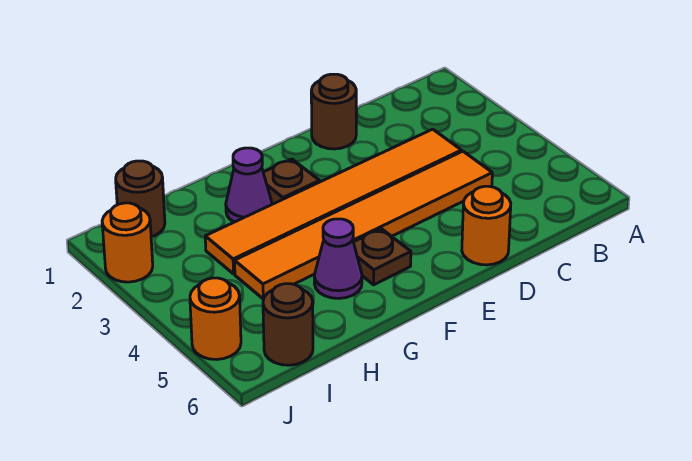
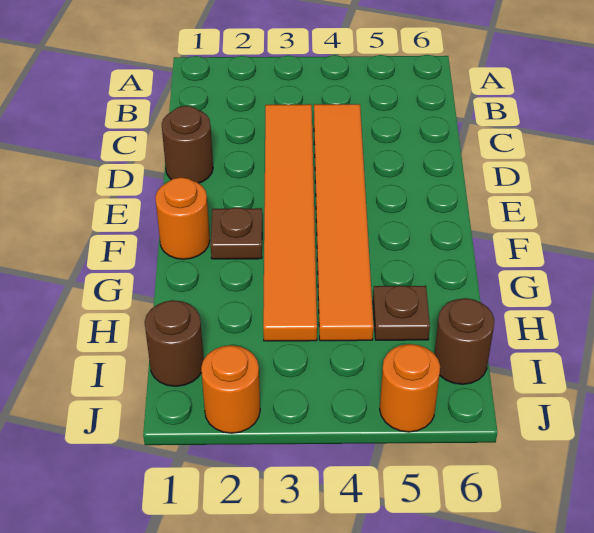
orange 1x1 round brick [462,186,511,265] -> orange 1x1 round brick moved to [155,177,210,259]
brown 1x1 plate [354,229,411,285] -> brown 1x1 plate moved to [373,286,430,340]
purple 1x1 cone [226,148,272,222] -> none
purple 1x1 cone [314,219,362,298] -> none

